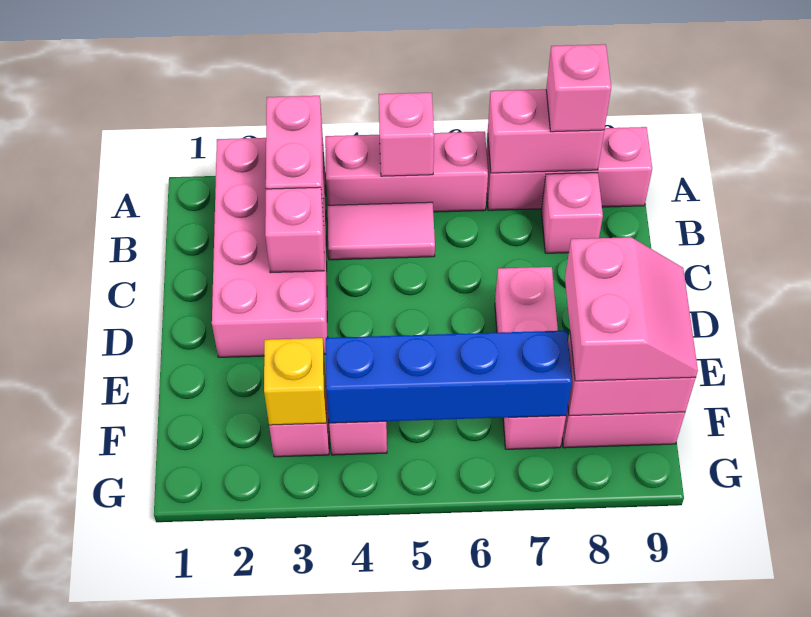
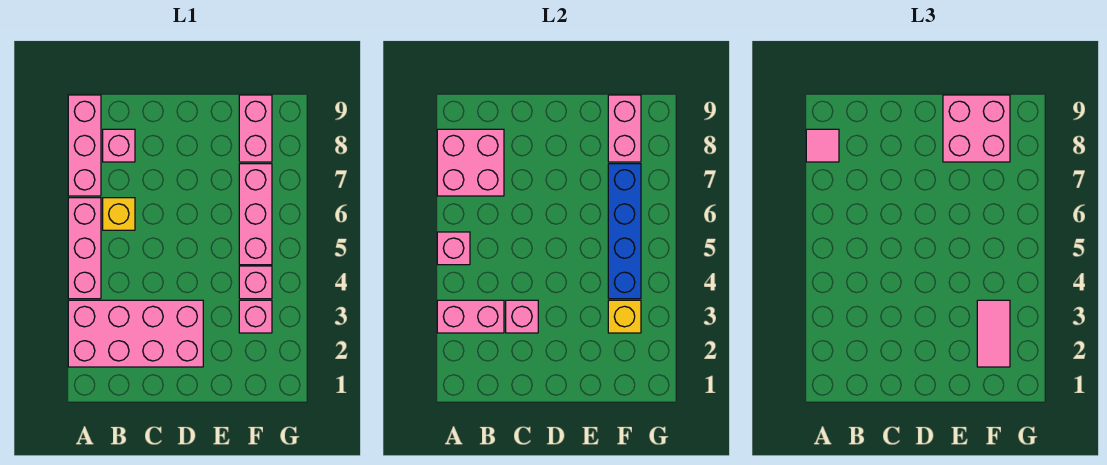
pink 1x2 brick [488,89,604,173] -> pink 2x2 brick [437,129,504,196]
pink 1x1 brick [546,44,611,132] -> pink 1x1 tile [806,129,839,162]
pink 1x2 tile [328,202,435,260] -> pink 1x2 tile moved to [977,300,1010,367]
none -> yellow 1x1 brick [103,198,135,230]
pink 1x3 brick [495,267,566,449] -> pink 1x3 brick turned to [239,164,272,265]
pink 2x2 slope [565,237,698,381] -> pink 2x2 brick [943,95,1010,162]

